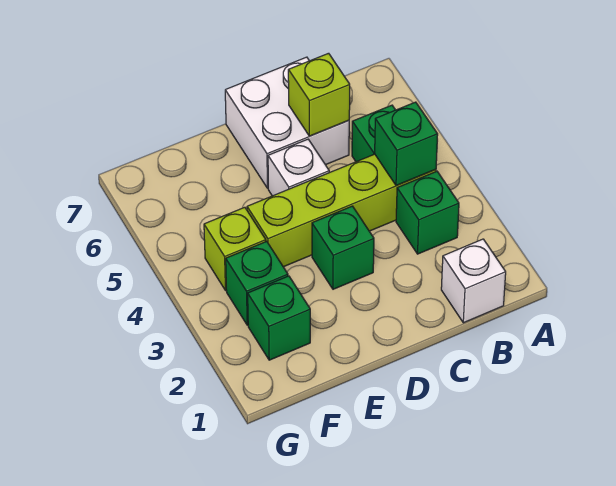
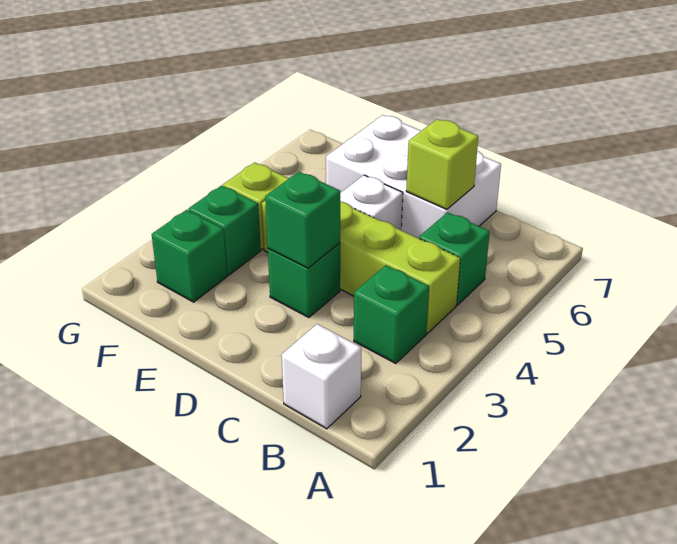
green 1x1 brick [375,102,438,185] -> green 1x1 brick moved to [265,172,340,268]
white 2x2 brick [225,57,349,188] -> white 2x3 brick [326,115,501,238]

